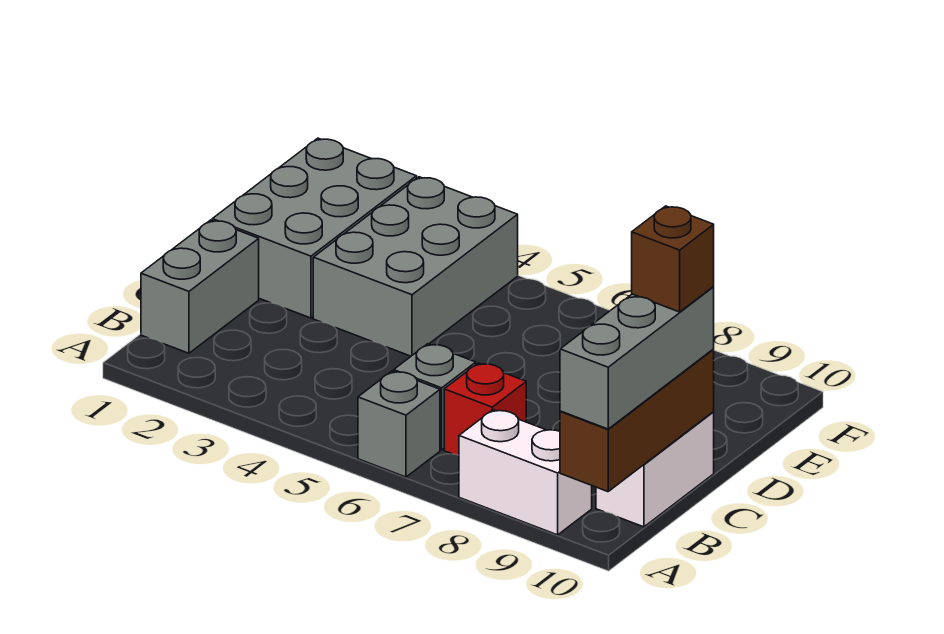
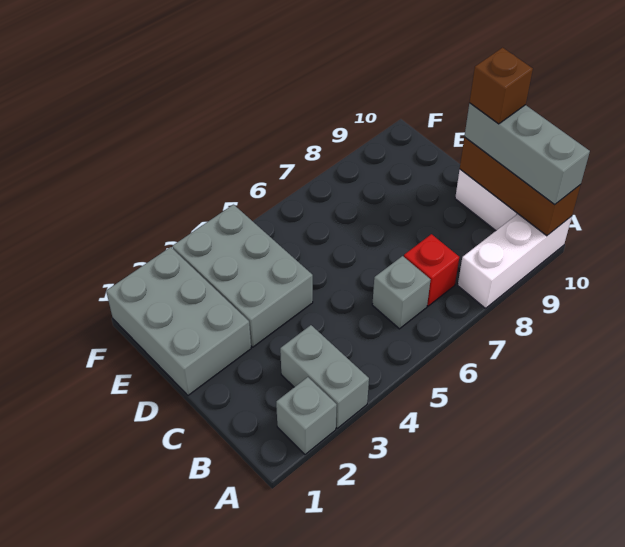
grey 1x1 brick [358,371,440,477] -> grey 1x1 brick moved to [276,377,337,454]
white 1x2 brick [459,410,592,535] -> white 1x3 brick [458,214,572,308]
grey 1x2 brick [141,220,259,353] -> grey 1x2 brick moved to [280,325,369,428]

